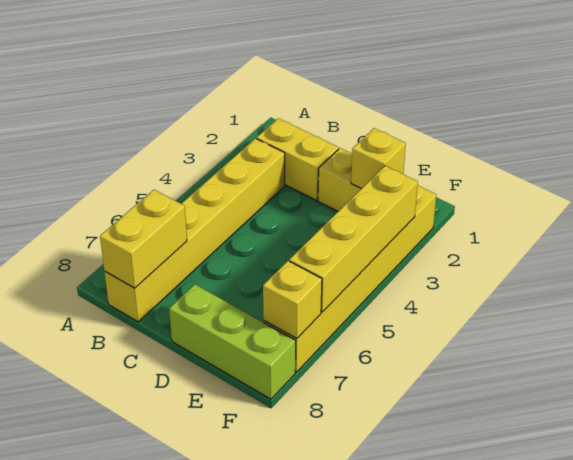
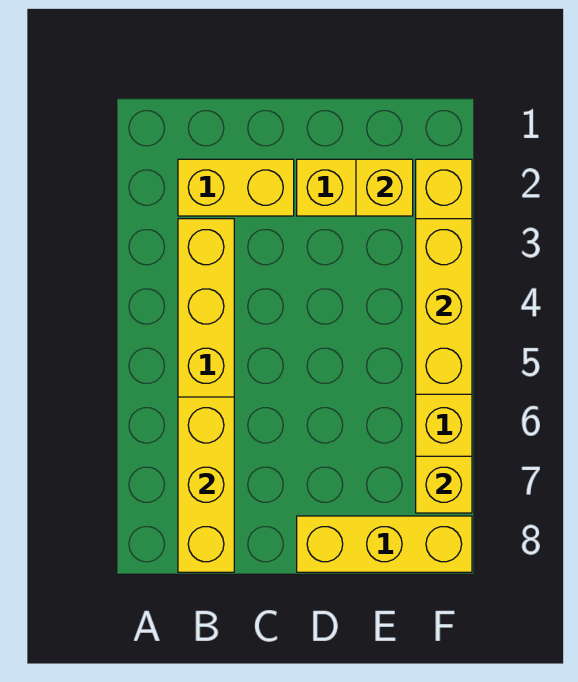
yellow 1x2 brick [100,190,187,288] -> yellow 1x3 brick [178,397,234,572]
lime 1x3 brick [169,284,296,399] -> yellow 1x3 brick [297,516,472,572]
yellow 1x4 brick [289,166,418,312] -> yellow 1x3 brick [416,219,472,394]

